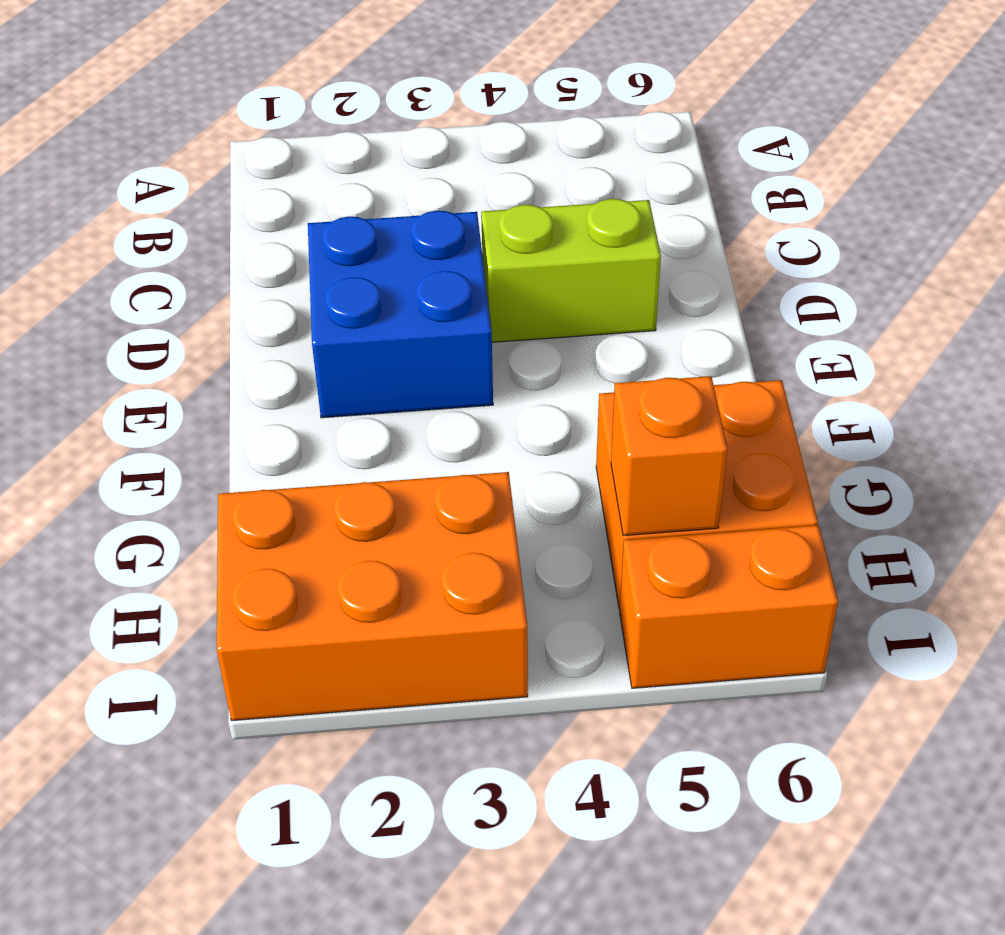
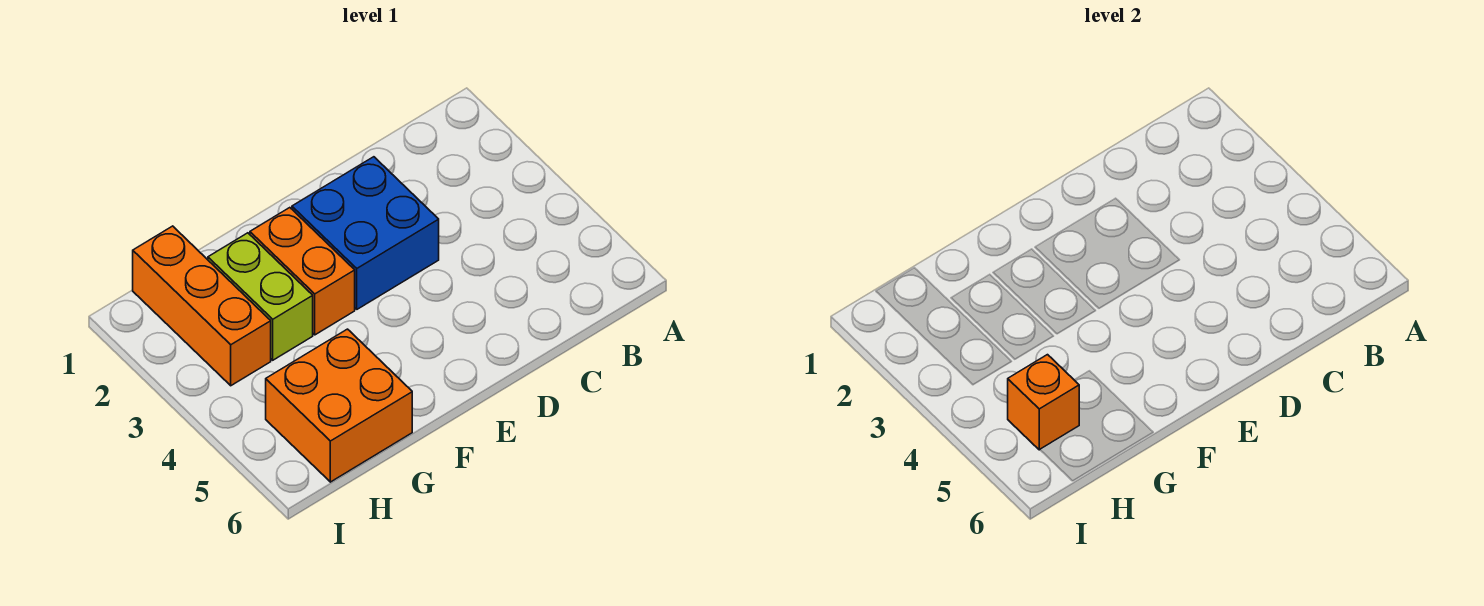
lime 1x2 brick [481,199,661,342] -> lime 1x2 brick moved to [208,233,313,360]
orange 2x3 brick [217,472,528,721] -> orange 1x3 brick [133,226,271,386]
orange 1x2 brick [620,525,838,688] -> orange 1x2 brick moved to [250,208,355,335]

